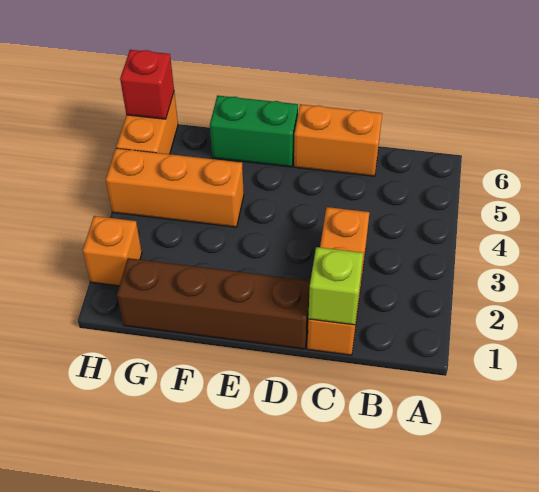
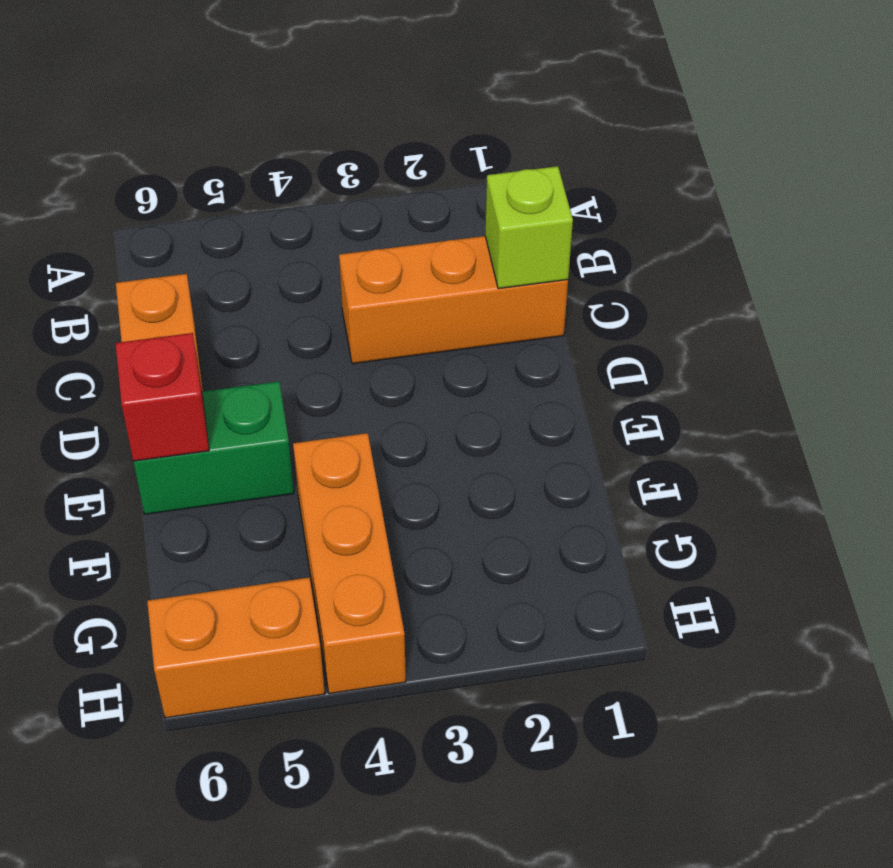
brown 1x4 brick [117,258,310,349] -> none
green 1x2 brick [210,95,298,167] -> green 1x2 brick turned to [133,381,294,514]
orange 1x1 brick [83,216,142,286] -> none
red 1x1 brick [120,50,174,119] -> red 1x1 brick moved to [115,333,209,461]

